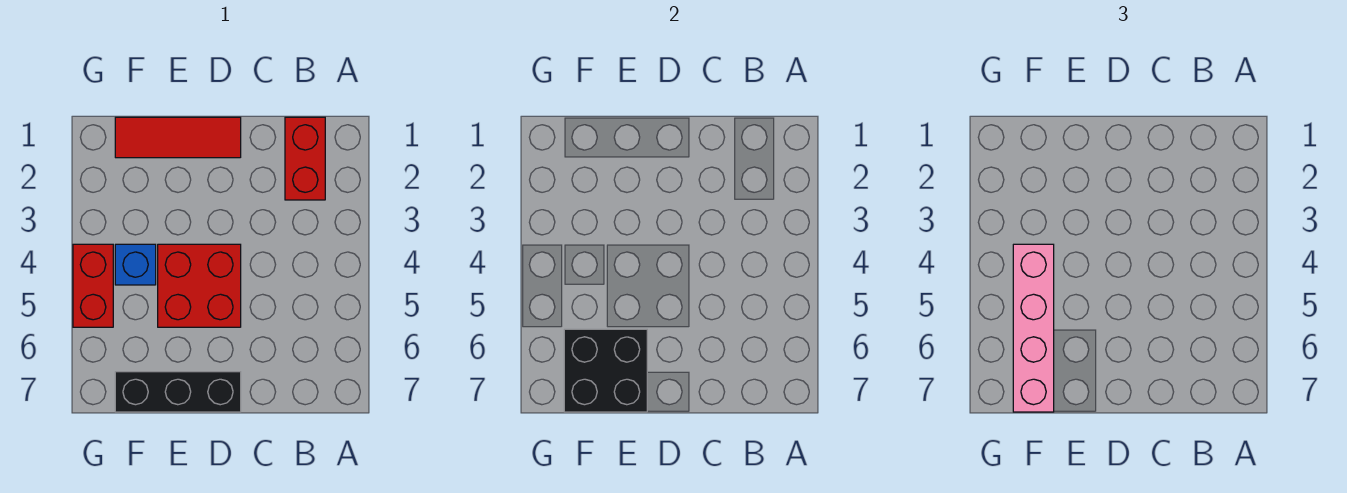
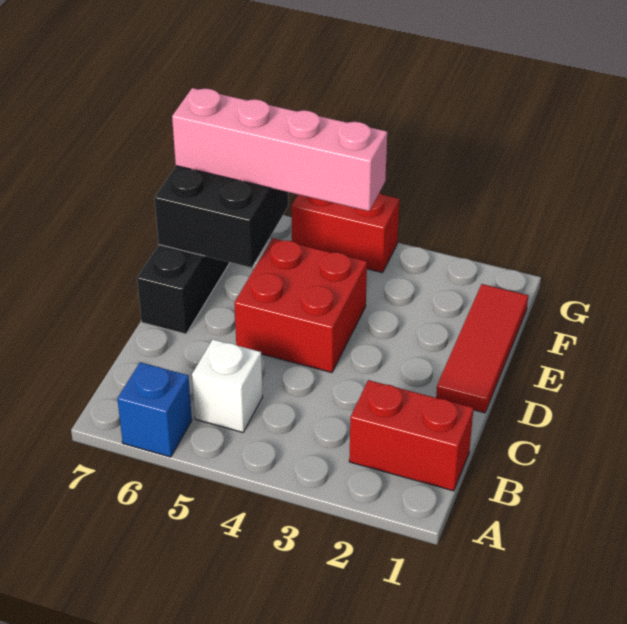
none -> white 1x1 brick [192,339,263,432]
blue 1x1 brick [115,244,156,285] -> blue 1x1 brick moved to [117,362,192,457]

